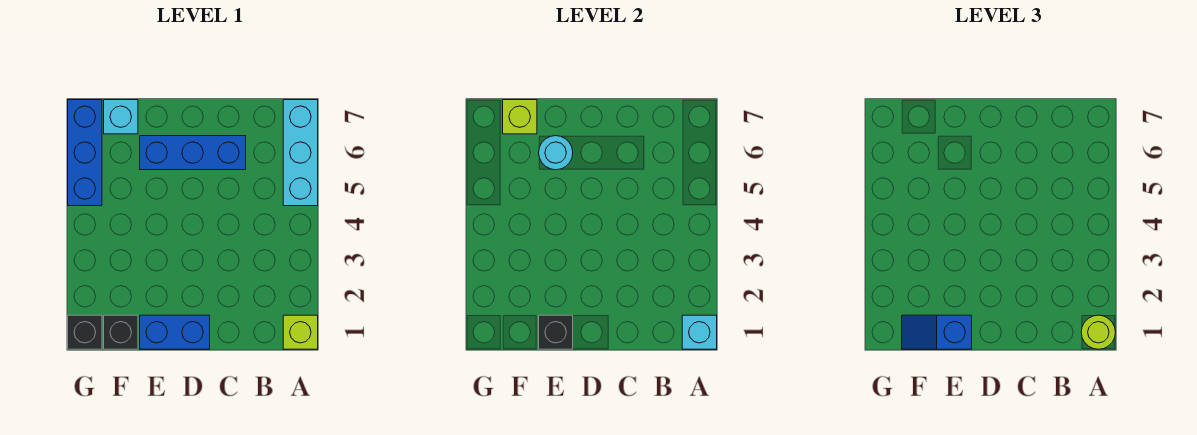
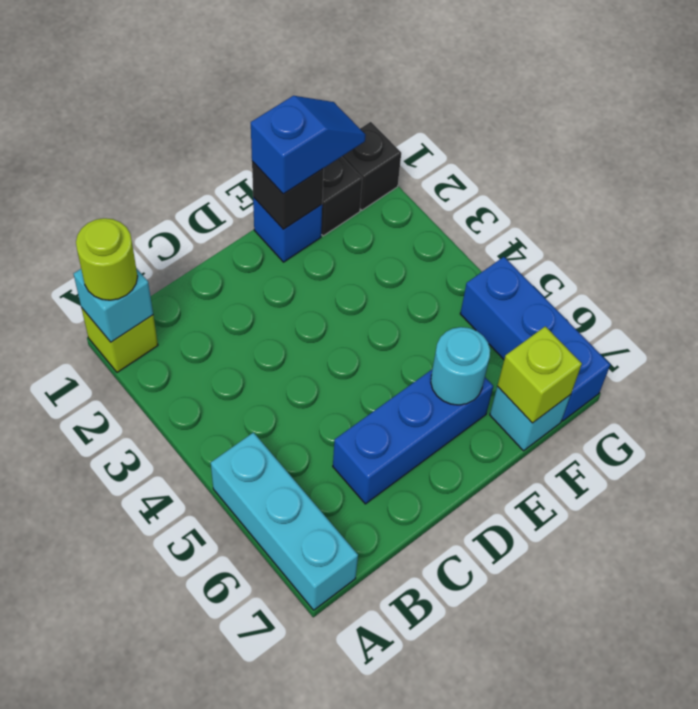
blue 1x2 brick [140,315,210,349] -> blue 1x1 brick [253,197,322,262]

